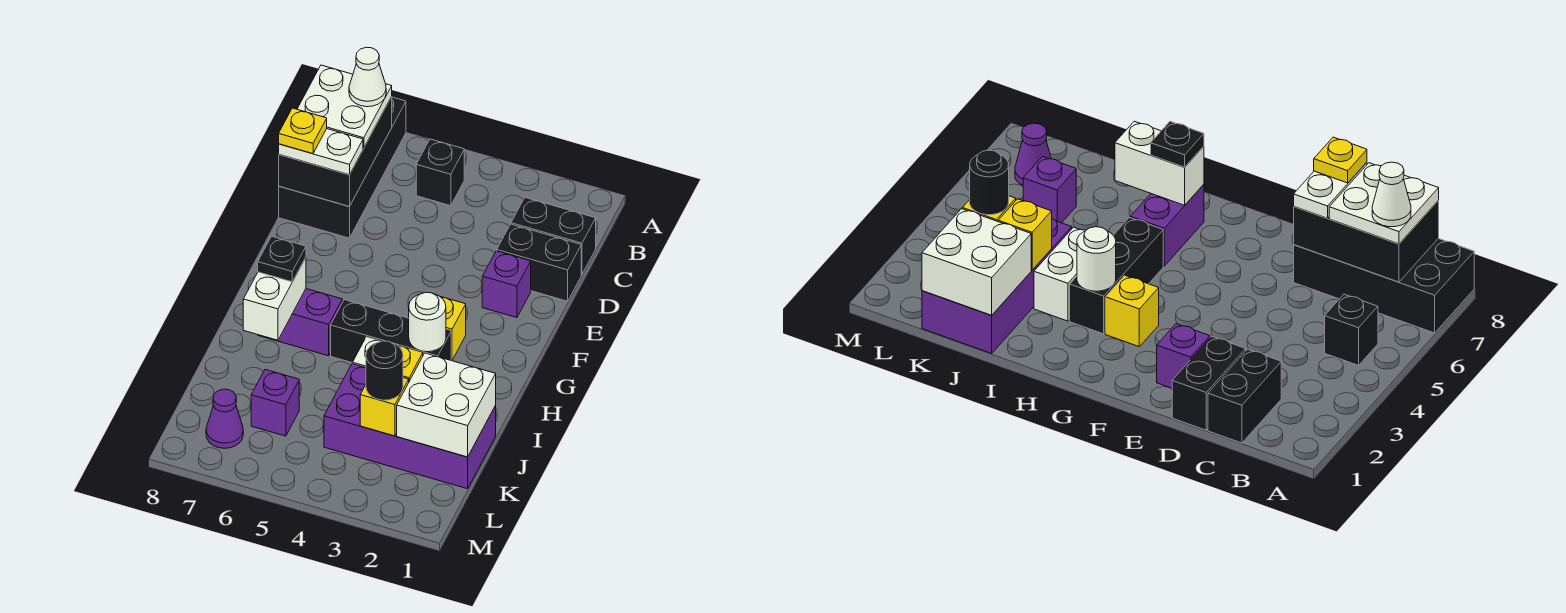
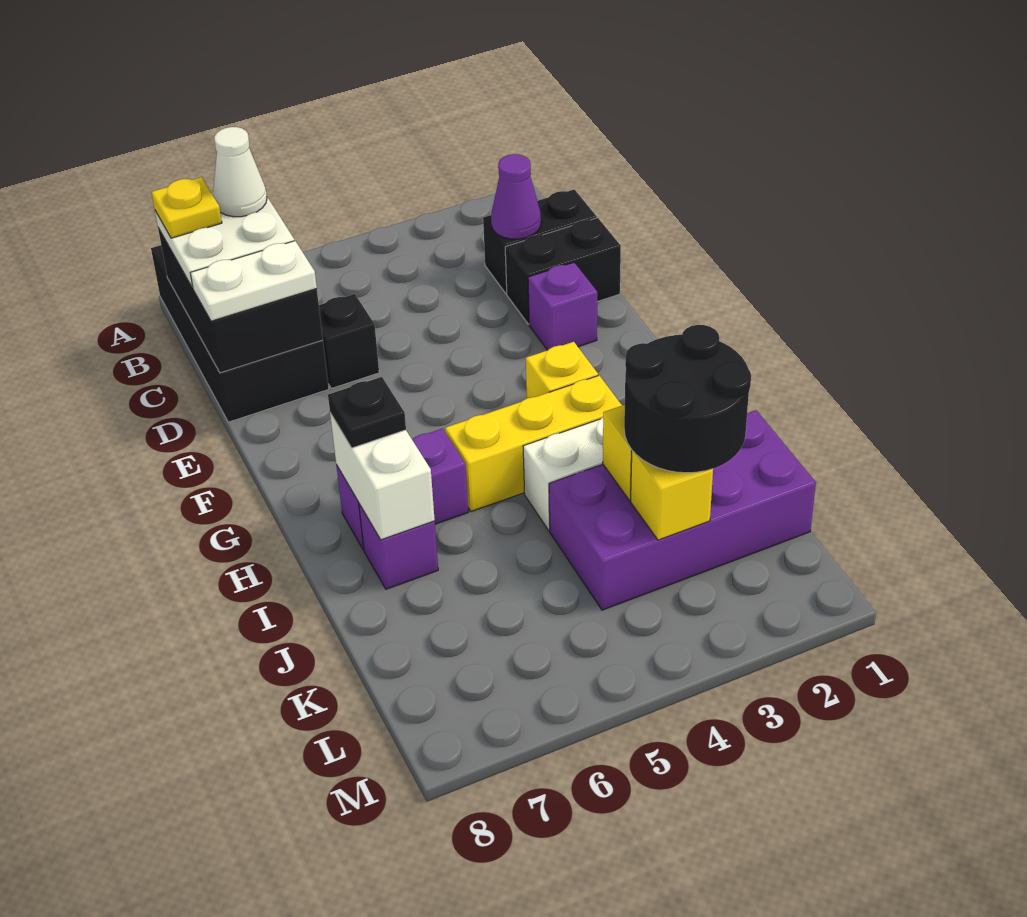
black 1x1 brick [416,139,464,206] -> black 1x1 brick moved to [319,294,379,388]
yellow 1x1 plate [279,108,327,154] -> yellow 1x1 plate moved to [152,177,222,238]
black 1x3 brick [331,300,451,363] -> yellow 1x3 brick [445,376,622,511]
white 1x1 round brick [409,292,446,352] -> none
white 2x2 brick [397,353,496,457] -> none
black 1x1 round brick [366,341,403,400] -> black 2x2 round brick [624,325,751,473]
purple 1x1 brick [251,370,299,436] -> purple 1x1 brick moved to [359,504,438,589]
purple 1x1 cone [206,389,243,448] -> purple 1x1 cone moved to [491,154,541,239]

